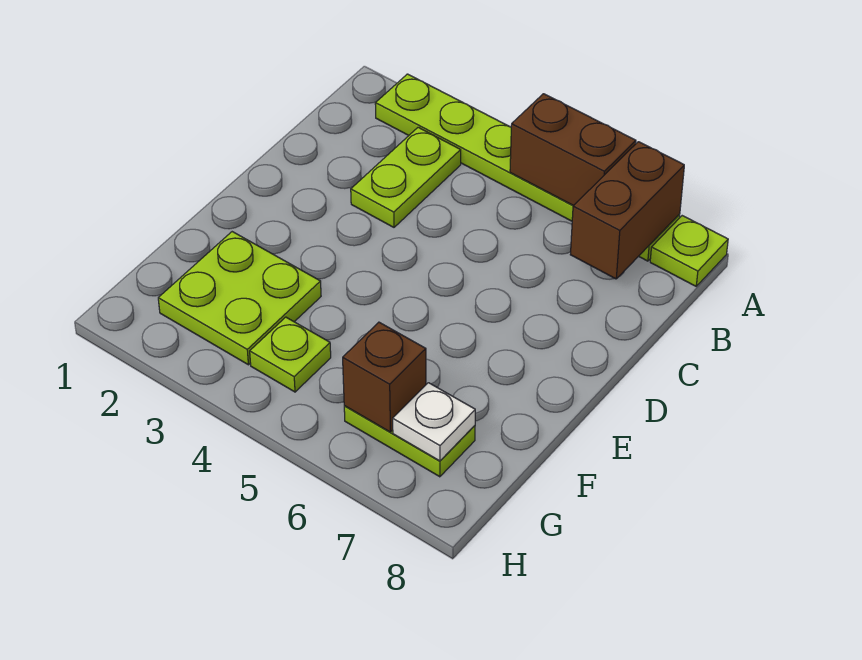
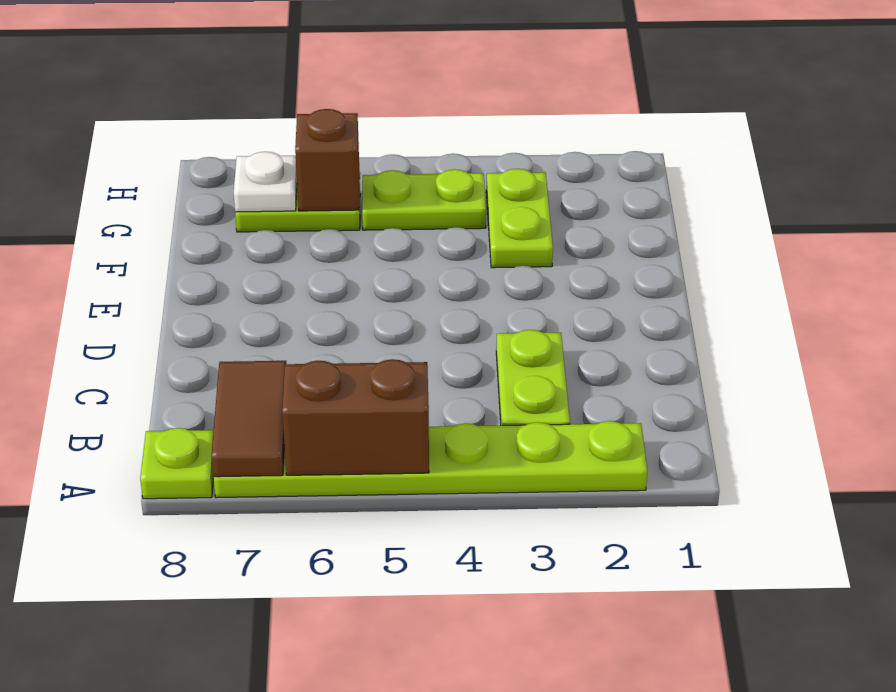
brown 1x2 brick [570,142,684,279] -> brown 1x2 tile [211,361,286,477]
lime 2x2 plate [158,232,321,365] -> lime 1x2 plate [486,169,553,268]
lime 1x1 plate [250,317,331,392] -> lime 1x2 plate [362,169,486,230]

